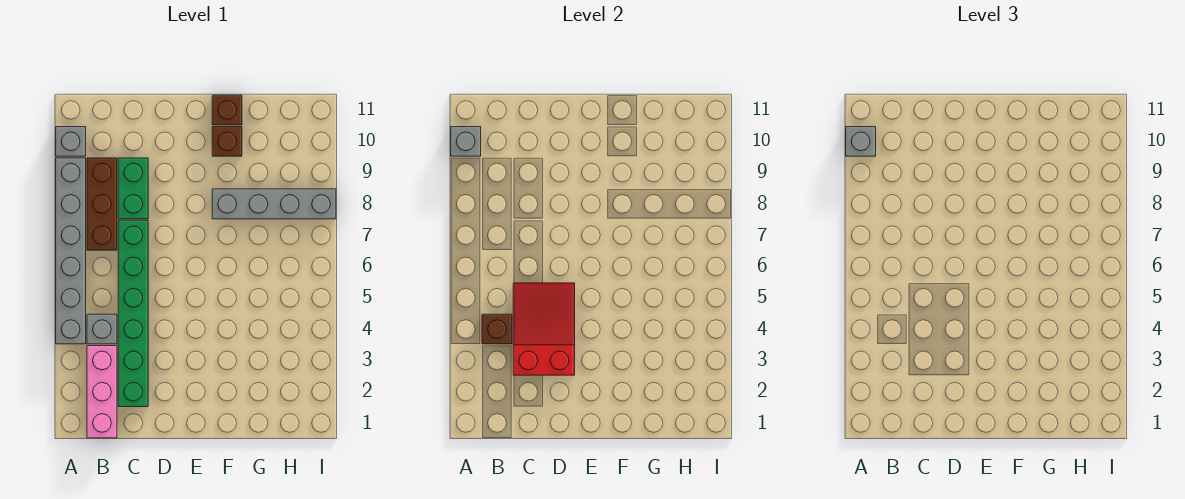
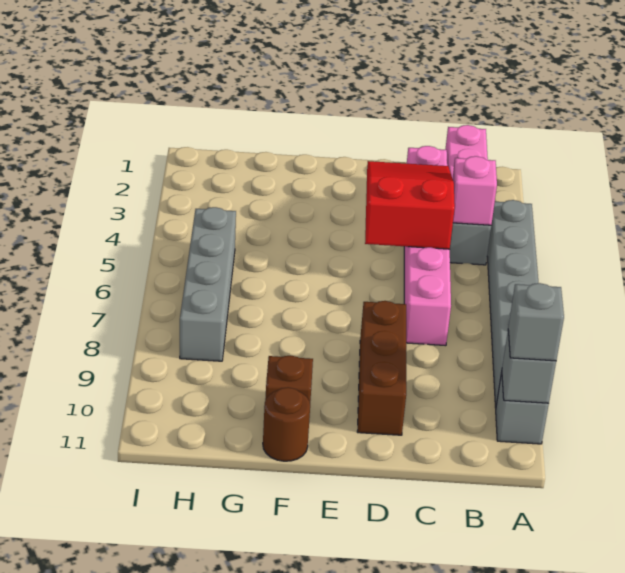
brown 1x1 brick [482,314,512,344] -> pink 1x1 brick [453,156,497,225]
brown 1x3 brick [87,158,117,250] -> brown 1x3 brick moved to [357,301,406,435]
green 1x6 brick [118,220,148,407] -> pink 1x6 brick [404,146,451,346]
red 2x3 slope [513,283,575,375] -> red 2x3 slope turned to [365,161,455,249]
green 1x2 brick [118,158,148,219] -> none
grey 1x4 brick [212,189,336,219] -> grey 1x4 brick turned to [180,207,236,361]
brown 1x1 brick [212,95,242,125] -> brown 1x1 round brick [263,387,310,461]

